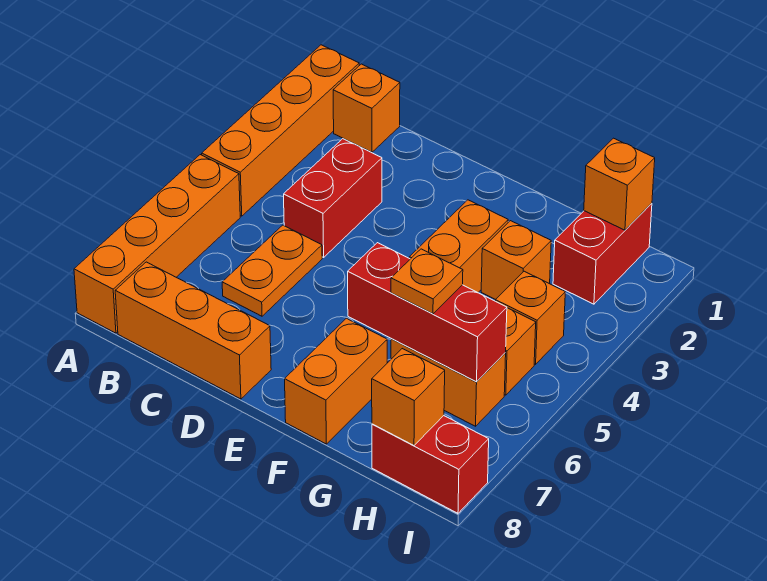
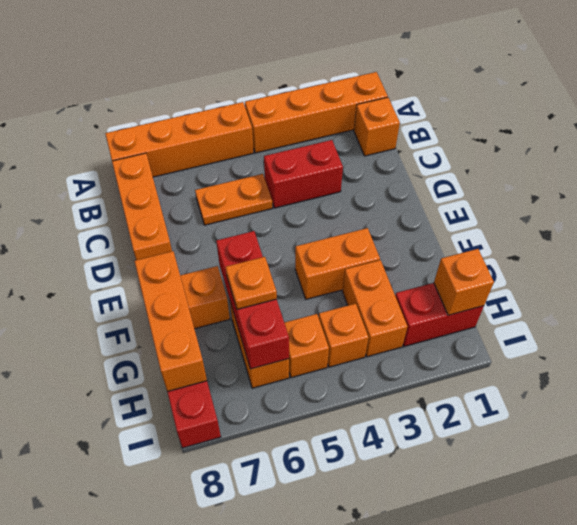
orange 1x1 brick [481,221,551,300] -> orange 1x2 brick [343,260,407,357]
orange 1x1 brick [372,349,445,445] -> orange 1x3 brick [135,251,207,391]

